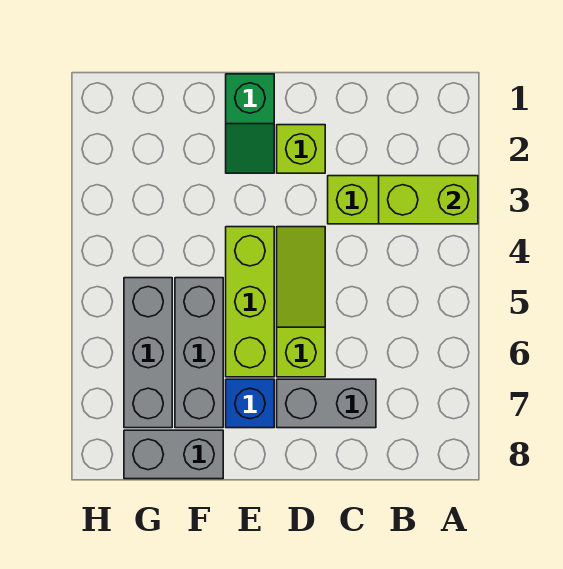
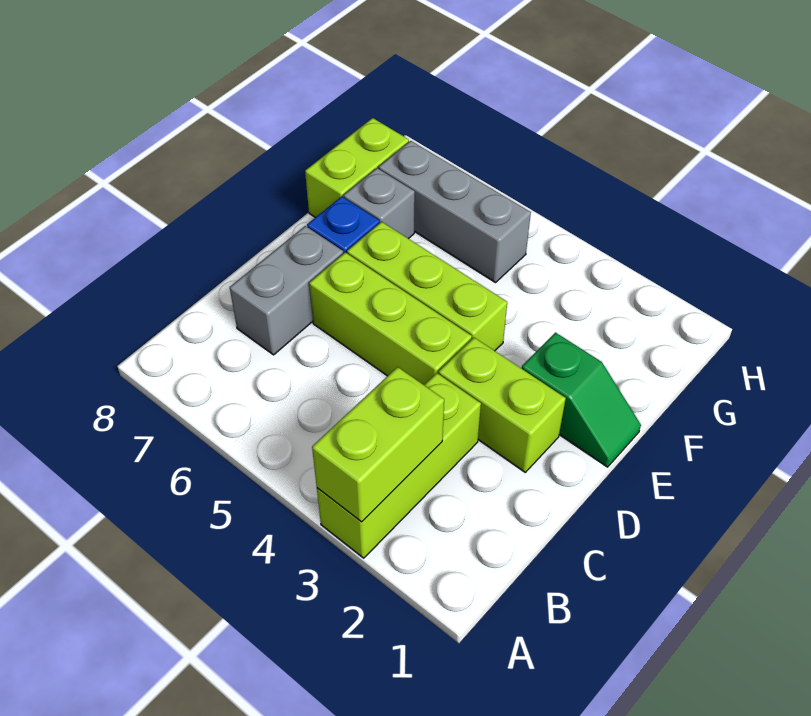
lime 1x1 brick [277,125,325,173] -> lime 1x2 brick [439,338,566,472]
lime 1x3 slope [277,227,325,377] -> lime 1x3 brick [309,252,472,385]
green 1x2 slope [226,74,274,173] -> green 1x2 slope turned to [522,333,641,467]
grey 1x3 brick [175,278,223,428] -> grey 1x1 brick [344,168,415,239]
grey 1x2 brick [124,430,223,479] -> lime 1x2 brick [305,118,409,218]

